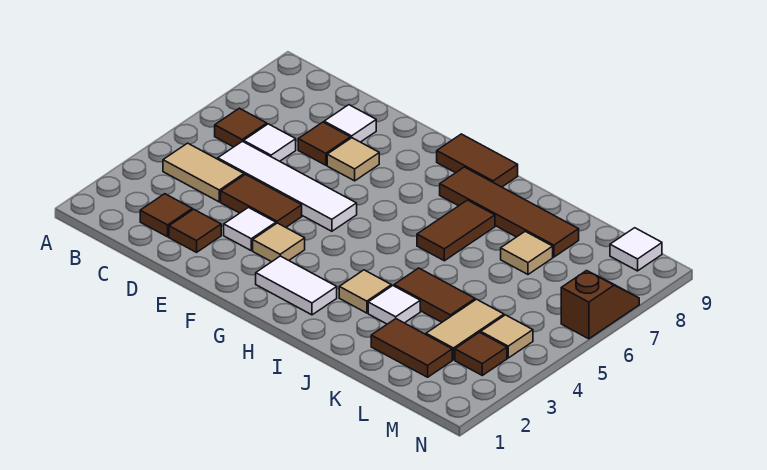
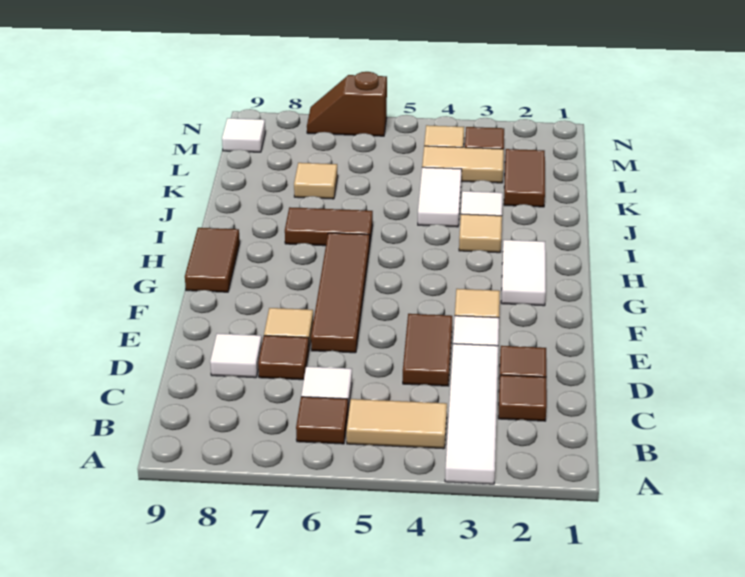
tan 1x2 tile [163,143,244,202] -> tan 1x2 tile turned to [346,399,447,449]
white 1x4 tile [218,141,357,231] -> white 1x4 tile moved to [445,344,498,484]
brown 1x4 tile [440,167,579,257] -> brown 1x4 tile moved to [311,233,370,353]
brown 1x2 tile [394,268,475,322] -> white 1x2 tile [418,167,462,227]

